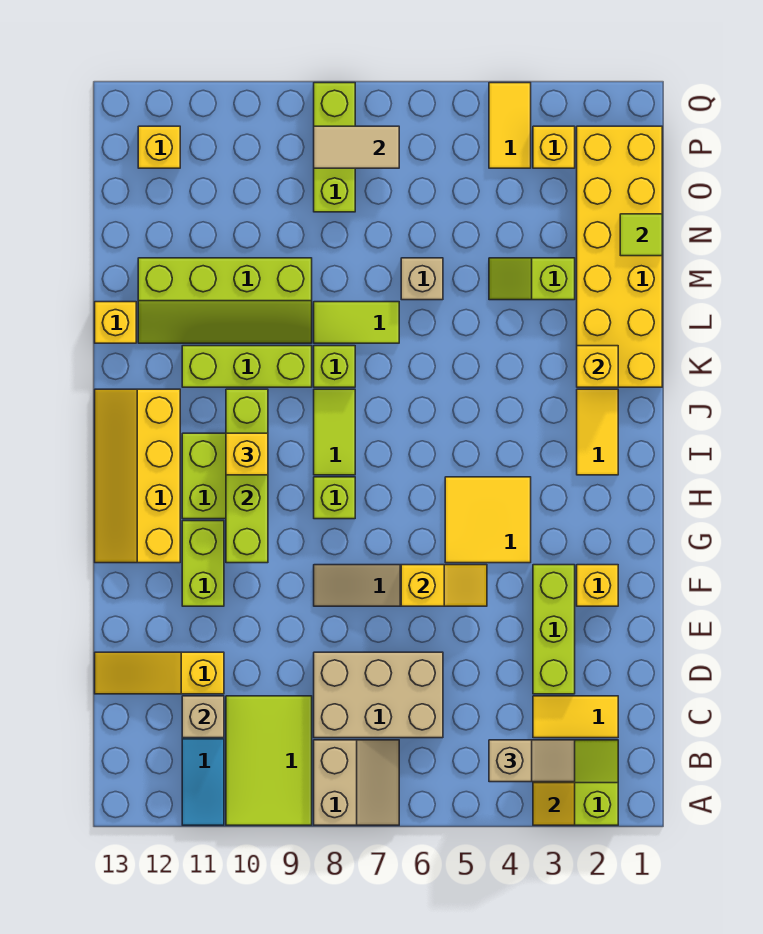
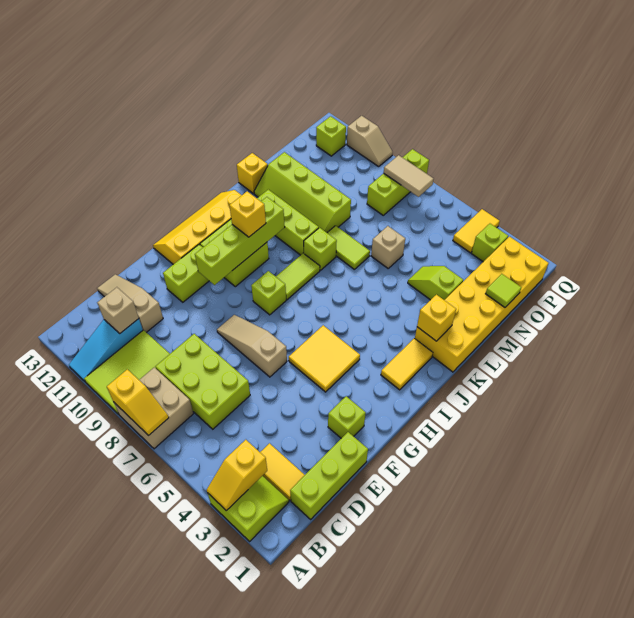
tan 2x2 slope [314,740,399,825] -> tan 2x2 brick [114,367,193,449]
tan 1x2 slope [489,740,575,782] -> tan 1x2 slope moved to [347,116,393,166]
tan 2x3 brick [314,652,443,738] -> lime 2x3 brick [155,334,250,429]
lime 1x3 brick [533,565,575,694] -> lime 1x3 brick moved to [290,432,368,519]
yellow 1x3 slope [95,652,224,694] -> tan 1x3 slope [97,274,163,332]
yellow 1x1 brick [577,565,618,606] -> lime 1x1 brick [328,396,366,438]
yellow 1x2 slope [401,565,487,606] -> yellow 1x2 slope moved to [107,369,169,435]
yellow 1x1 brick [533,126,575,168] -> lime 1x1 brick [471,224,508,262]
yellow 1x1 brick [138,126,180,168] -> lime 1x1 brick [316,116,346,156]

